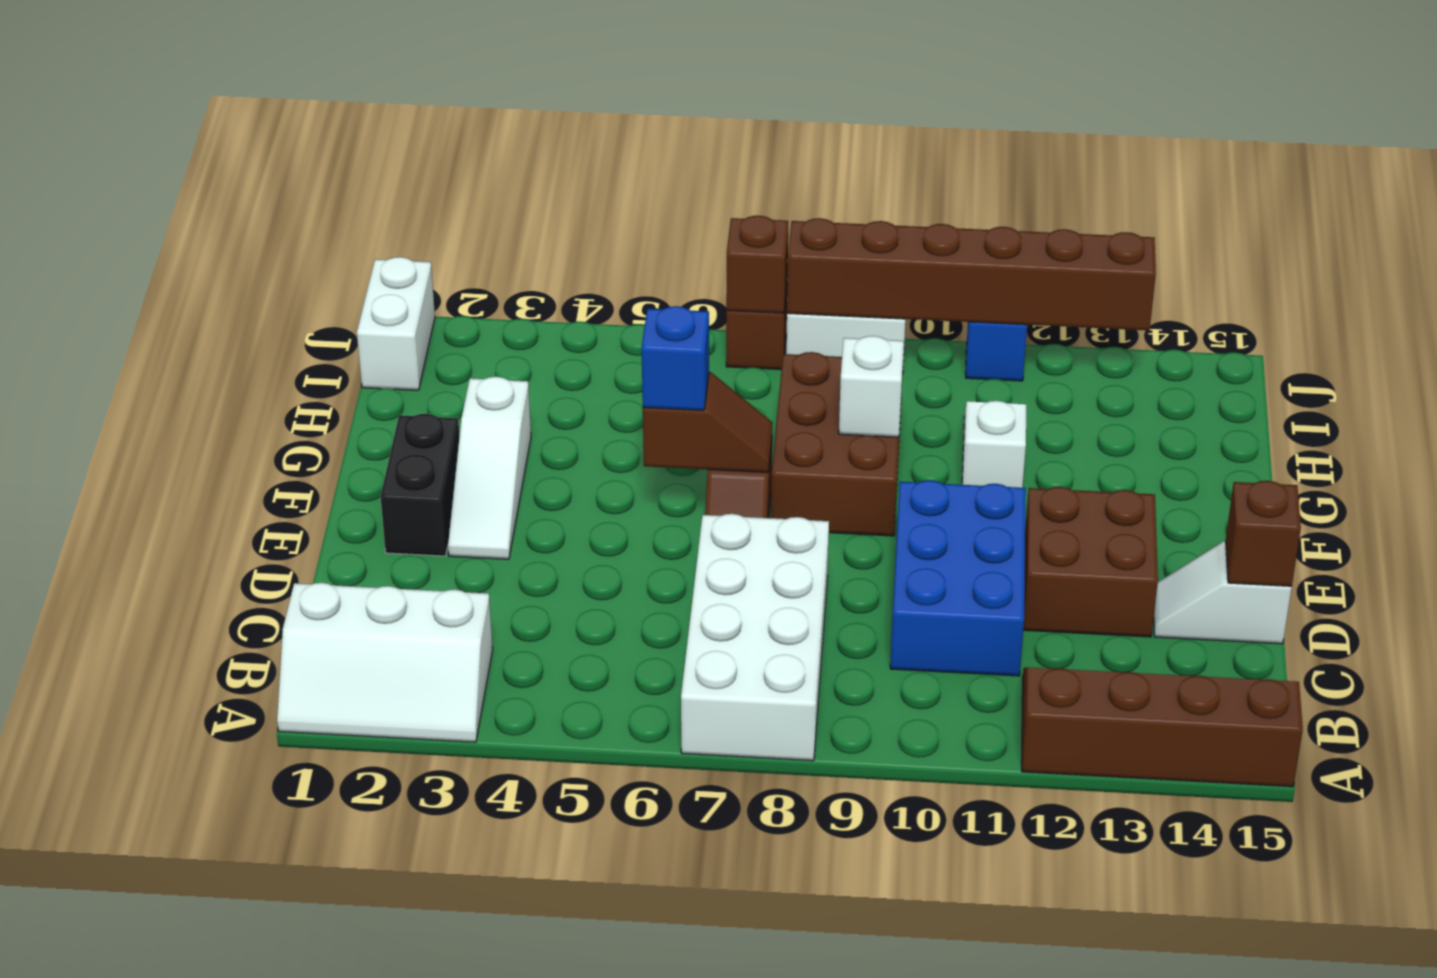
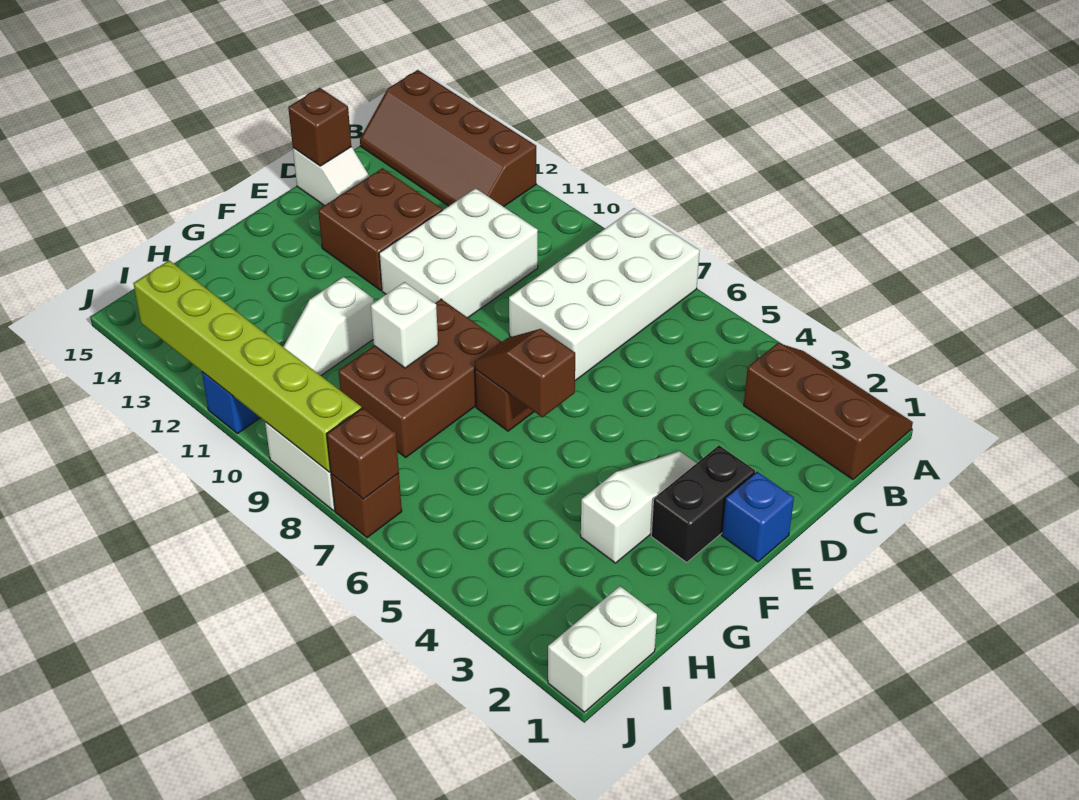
white 2x3 slope [277,583,493,742] -> brown 2x3 slope [744,343,913,479]
blue 2x3 brick [890,480,1026,676] -> white 2x3 brick [379,188,538,317]
blue 1x1 brick [642,306,709,411] -> blue 1x1 brick moved to [722,472,794,562]
brown 1x6 brick [787,218,1156,330] -> lime 1x6 brick [133,260,361,472]

